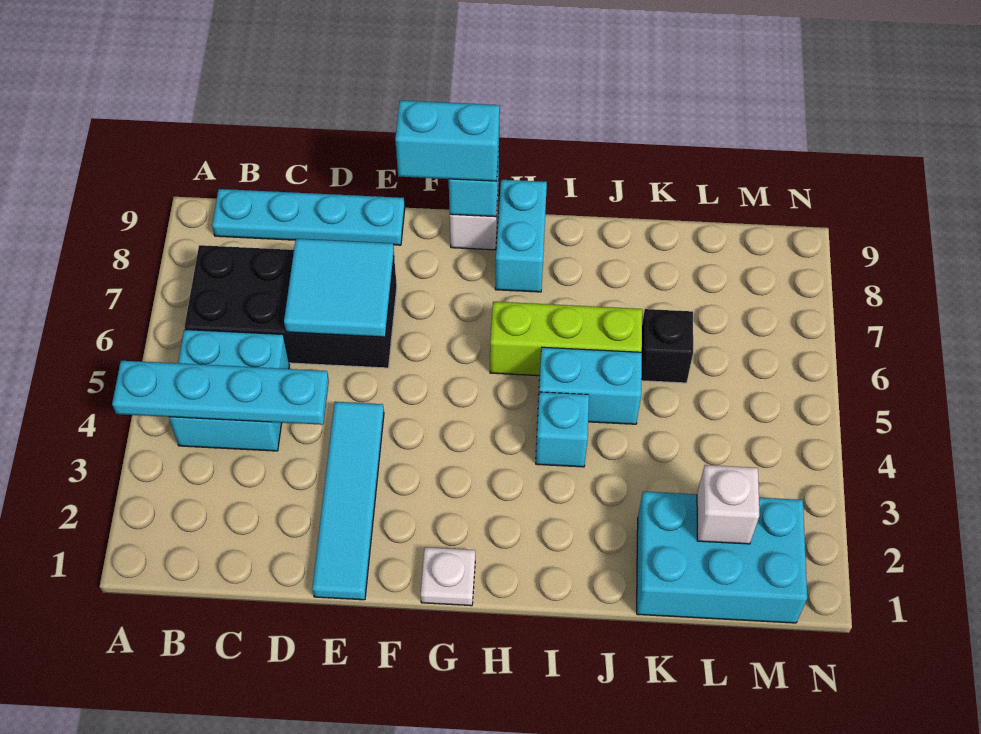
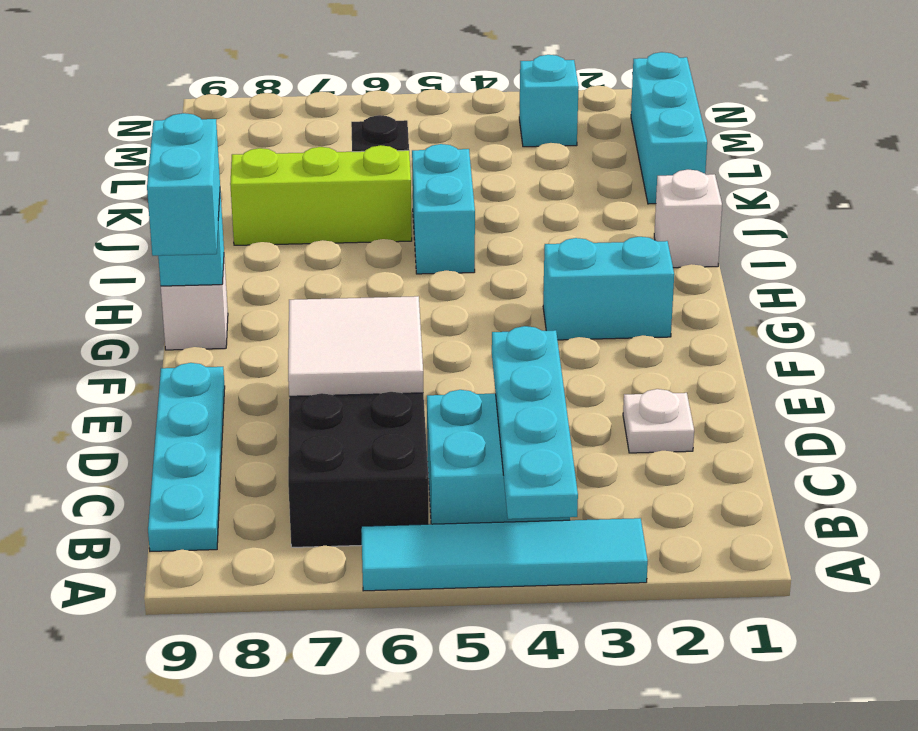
cyan 2x2 tile [284,239,394,337] -> white 2x2 tile [288,296,423,396]
cyan 1x4 tile [312,402,384,600] -> cyan 1x4 tile moved to [361,518,648,591]
white 1x1 plate [421,547,475,606] -> white 1x1 plate moved to [623,389,694,453]
lime 1x3 brick [490,302,642,376] -> lime 1x3 brick turned to [230,145,412,245]
cyan 1x2 brick [495,180,547,292] -> cyan 1x2 brick moved to [543,237,674,340]
cyan 1x1 brick [536,392,589,467] -> cyan 1x1 brick moved to [519,55,579,147]
cyan 2x3 brick [637,492,807,623] -> cyan 1x3 brick [631,52,707,204]
white 1x1 brick [697,465,759,544] -> white 1x1 brick moved to [654,170,722,268]

